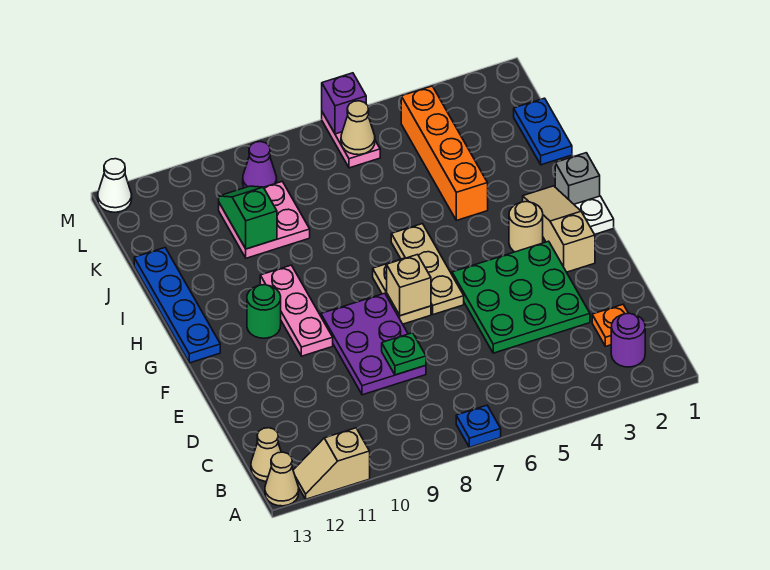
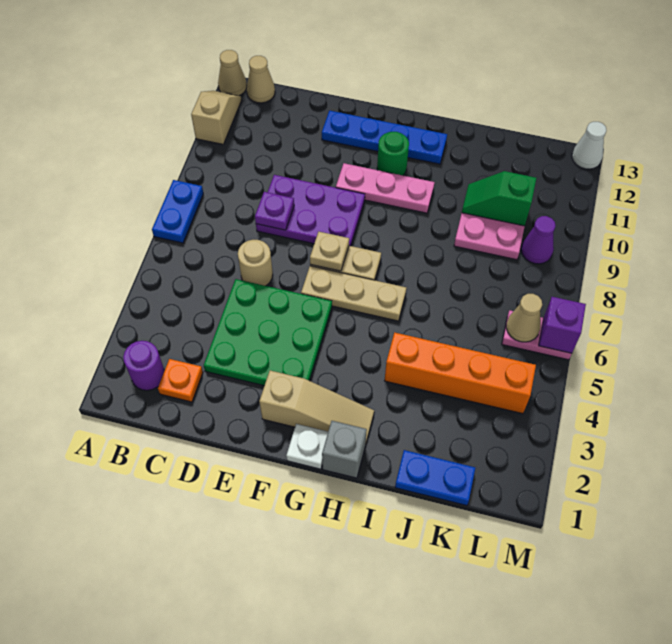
blue 1x1 plate [456,405,501,447] -> blue 1x2 plate [152,180,203,243]
green 1x1 plate [382,333,426,375] -> purple 1x1 plate [255,192,294,230]
tan 1x1 brick [387,255,431,316] -> tan 1x1 plate [310,232,349,271]
tan 1x1 round brick [509,202,543,252] -> tan 1x1 round brick moved to [238,240,273,286]
blue 1x4 plate [134,248,220,363] -> blue 1x4 plate moved to [322,111,447,164]
green 1x2 slope [219,186,277,249] -> green 1x2 slope turned to [462,171,536,226]

